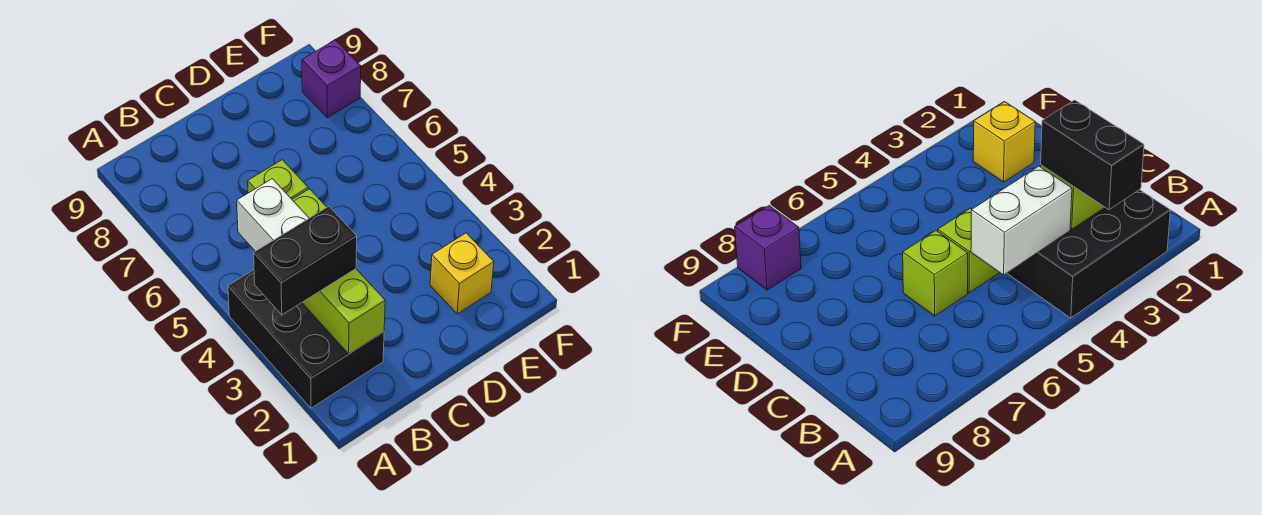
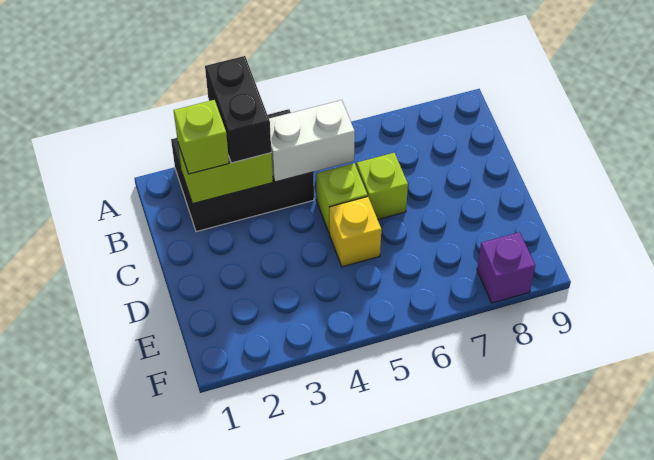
none -> lime 1x1 brick [174,100,229,174]
yellow 1x1 brick [430,233,494,314] -> yellow 1x1 brick moved to [329,197,381,267]

